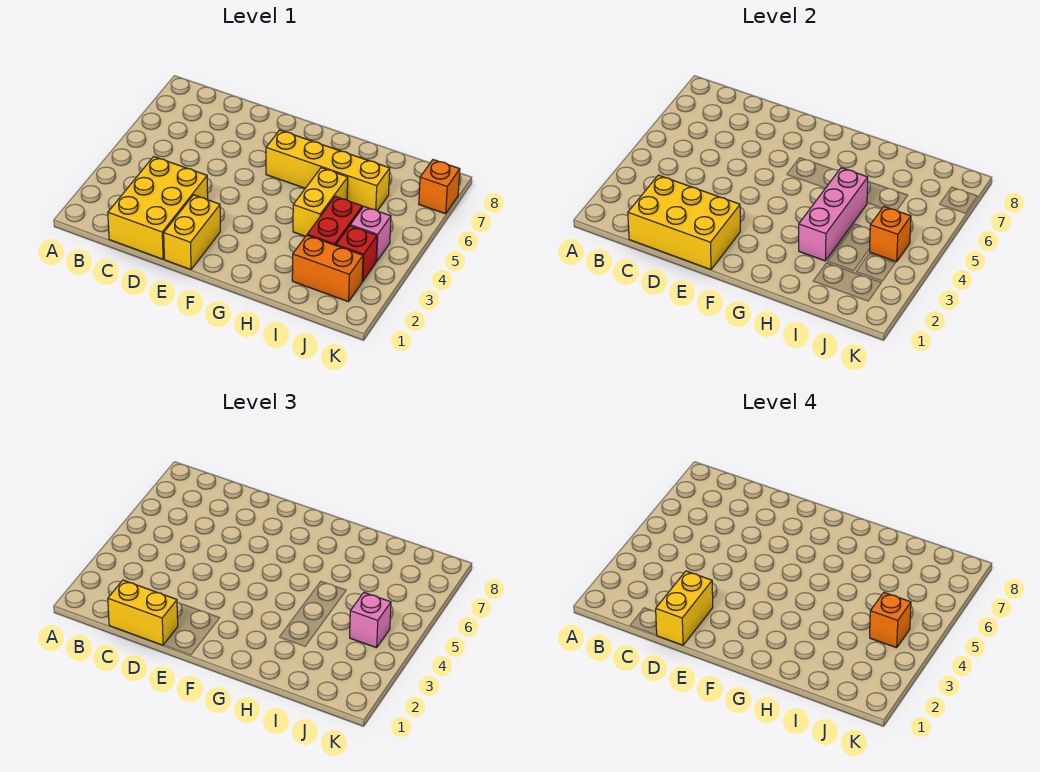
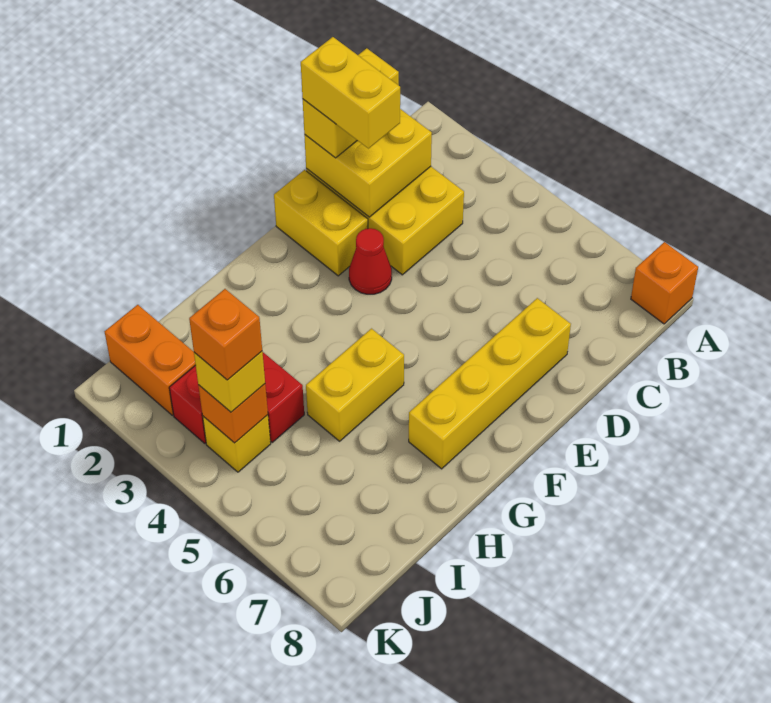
yellow 2x3 brick [628,175,740,270] -> yellow 2x2 brick [304,109,432,217]
none -> red 1x1 cone [349,228,392,294]
yellow 1x4 brick [266,130,390,211] -> yellow 1x4 brick moved to [409,298,571,469]
pink 1x3 brick [799,168,868,261] -> none
yellow 1x2 brick [293,168,348,236] -> yellow 1x2 brick turned to [306,329,404,441]
orange 1x2 brick [292,235,363,302] -> orange 1x2 brick turned to [105,305,196,415]
pink 1x1 brick [350,207,391,262] -> yellow 1x1 brick [203,415,271,472]
pink 1x1 brick [350,593,391,648] -> yellow 1x1 brick [194,351,265,412]
orange 1x1 brick [419,160,460,214] -> orange 1x1 brick moved to [631,242,698,324]

